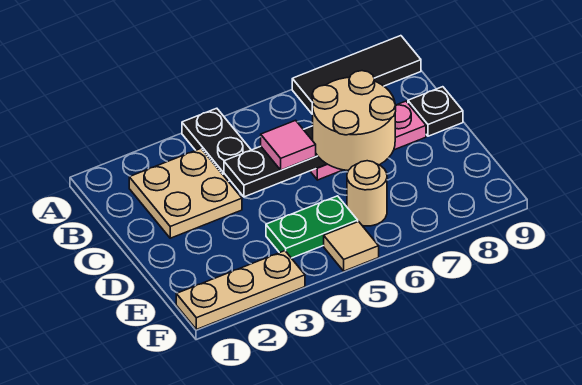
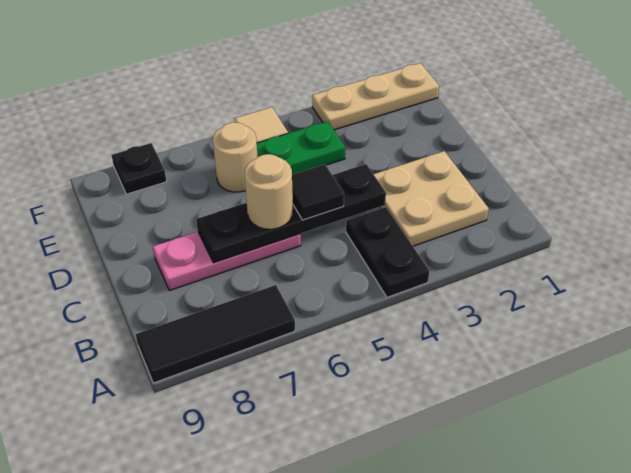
pink 1x1 tile [261,120,316,170] -> black 1x1 tile [292,164,344,220]
tan 2x2 round brick [312,71,396,170] -> tan 1x1 round brick [245,154,293,229]
black 1x1 plate [408,87,463,136] -> black 1x1 plate moved to [111,143,167,194]

